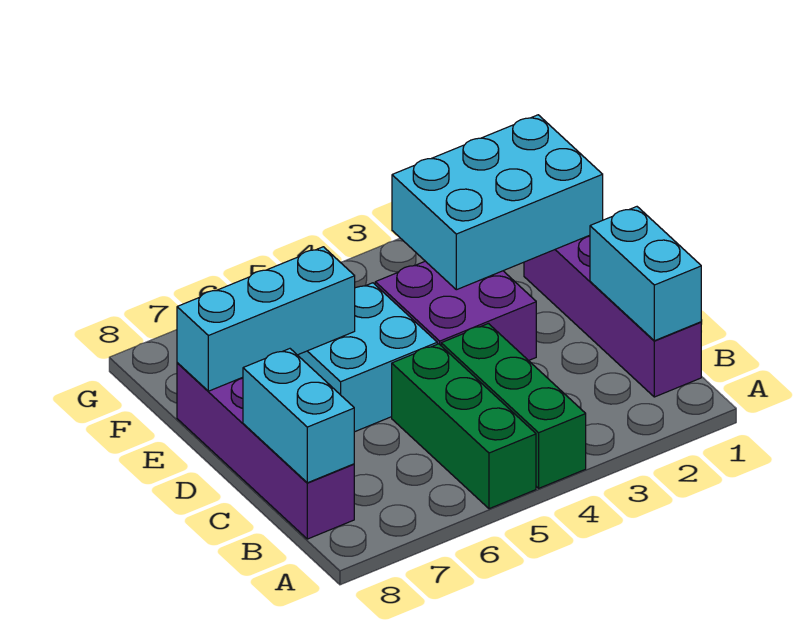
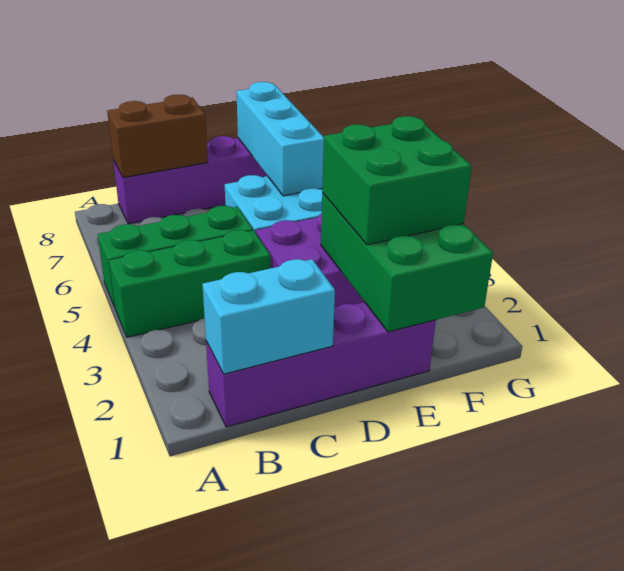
cyan 1x2 brick [243,349,354,483] -> brown 1x2 brick [107,95,208,178]
cyan 2x3 brick [392,115,603,290] -> green 2x3 brick [321,193,493,332]
none -> green 2x2 brick [322,116,472,245]

